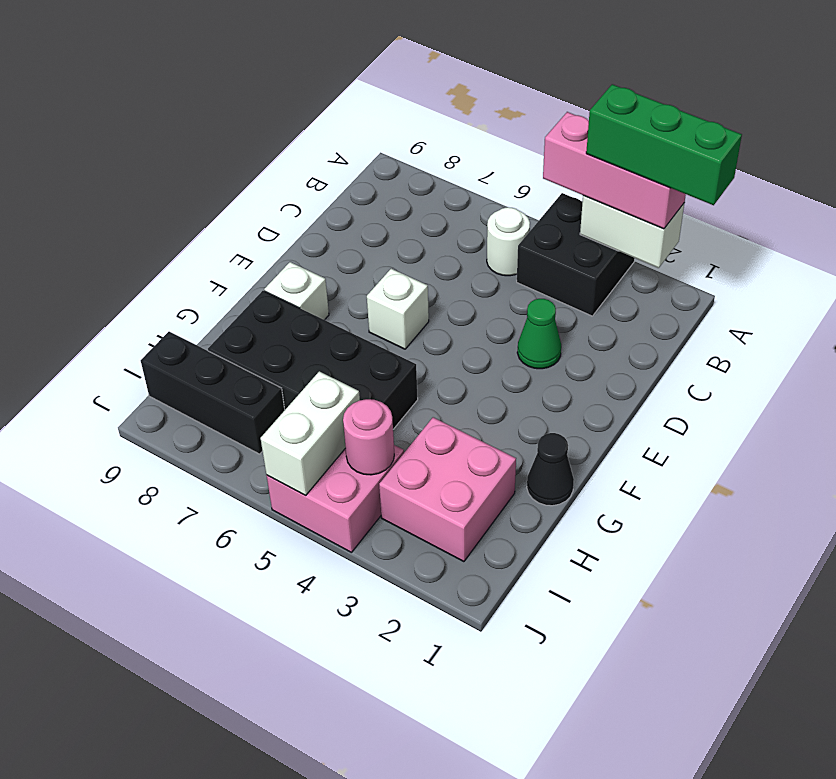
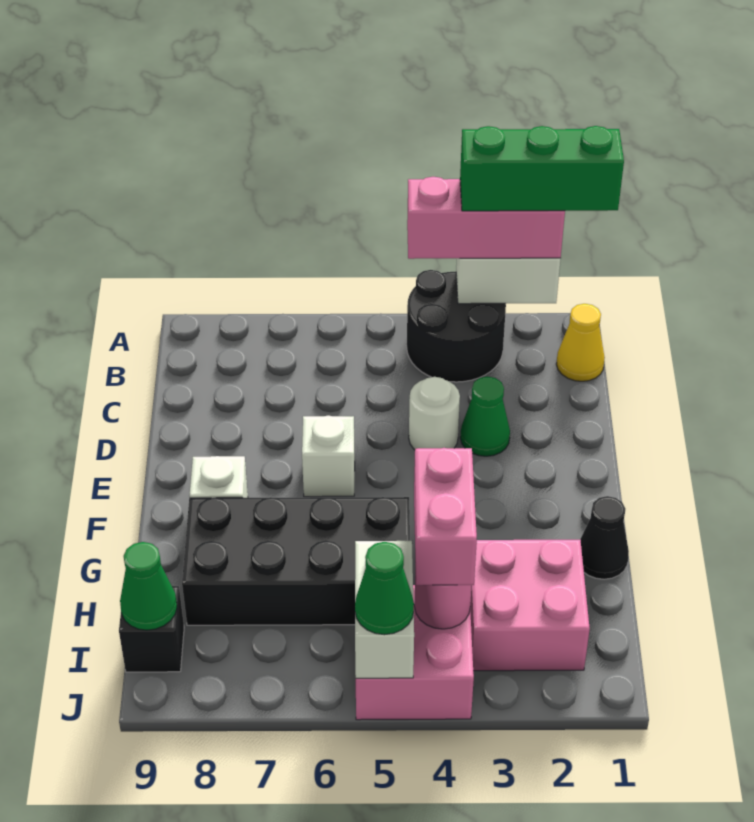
black 2x2 brick [517,193,635,316] -> black 2x2 round brick [407,270,506,382]
none -> yellow 1x1 cone [556,304,605,381]
white 1x1 round brick [487,207,530,276] -> white 1x1 round brick moved to [409,377,460,450]
none -> pink 1x2 brick [414,448,477,585]
black 1x3 brick [141,332,285,454] -> black 1x1 brick [119,586,184,672]
none -> green 1x1 cone [120,542,177,630]
none -> green 1x1 cone [355,542,414,635]

